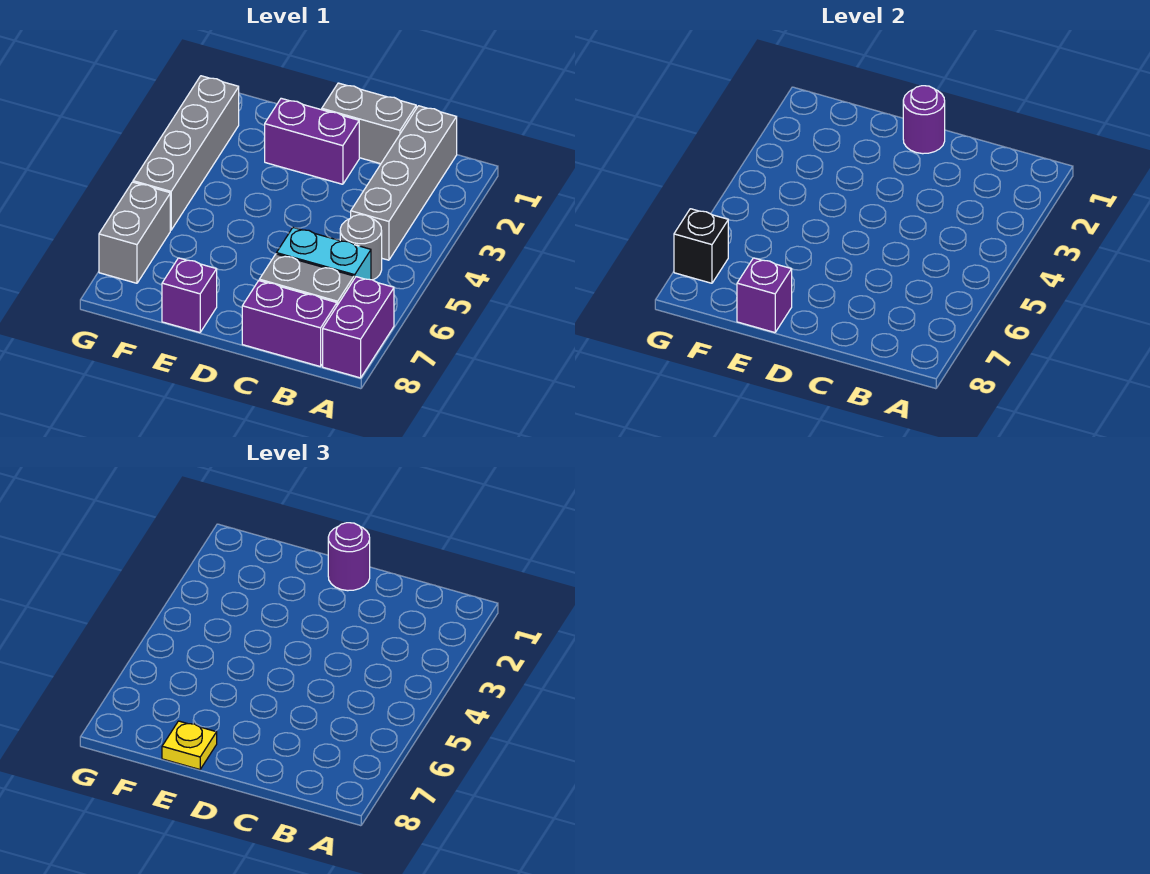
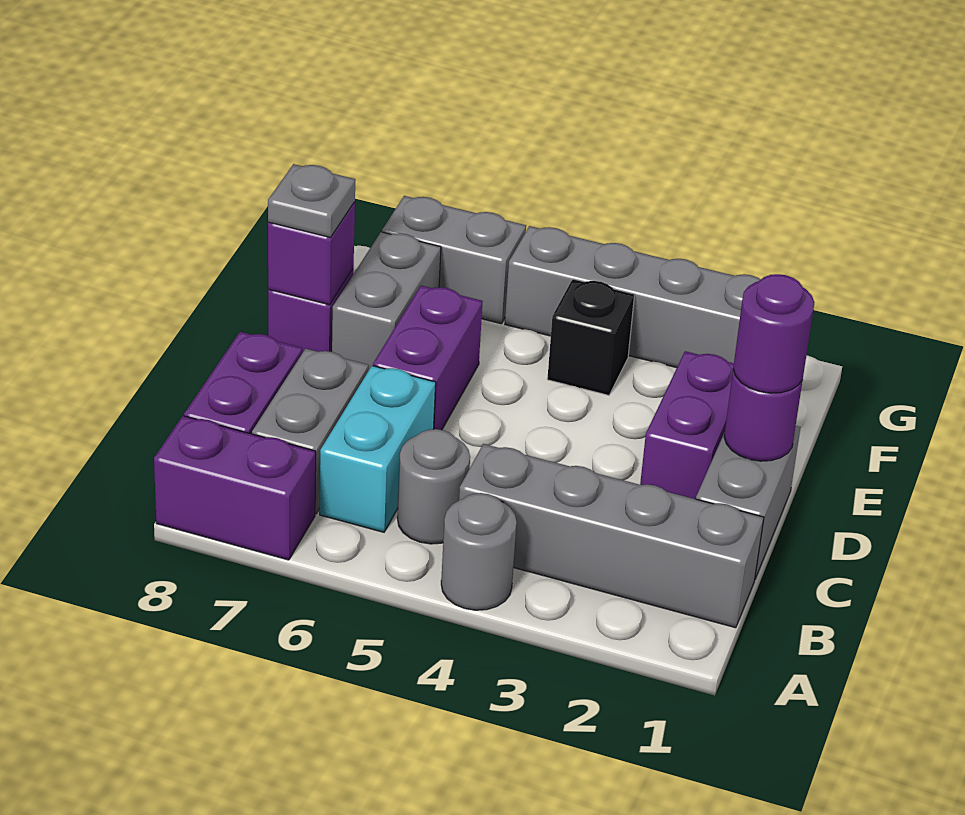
none -> grey 1x1 round brick [441,493,517,610]
none -> purple 1x2 brick [373,286,483,430]
none -> grey 1x2 brick [332,232,441,371]
yellow 1x1 plate [162,721,217,770] -> grey 1x1 plate [268,164,355,237]
black 1x1 brick [674,209,728,283] -> black 1x1 brick moved to [547,279,635,395]

